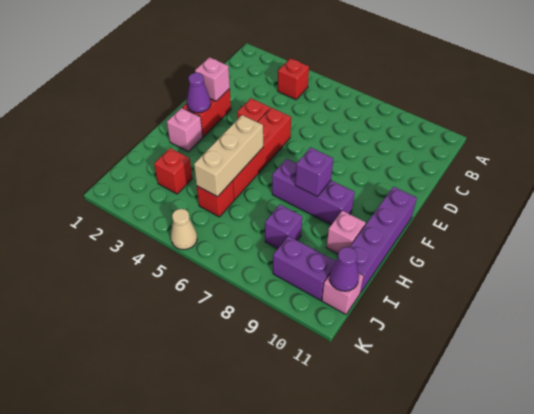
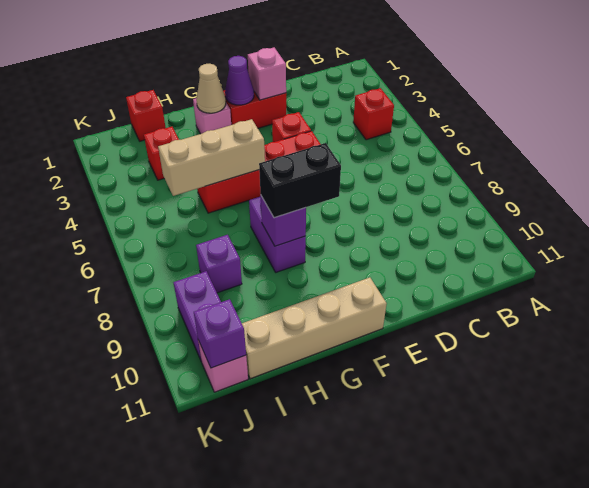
none -> black 1x2 brick [259,143,341,218]
purple 1x4 brick [350,187,417,293] -> tan 1x4 brick [242,277,387,379]
purple 1x3 brick [272,159,355,225] -> purple 1x2 brick [249,196,306,272]
pink 1x1 brick [326,211,366,254] -> none
red 1x1 brick [197,181,234,217] -> red 1x1 brick moved to [126,90,166,141]
purple 1x1 cone [330,247,359,291] -> purple 1x1 brick [194,299,246,368]
tan 1x1 cone [171,209,197,250] -> tan 1x1 cone moved to [196,64,226,113]

